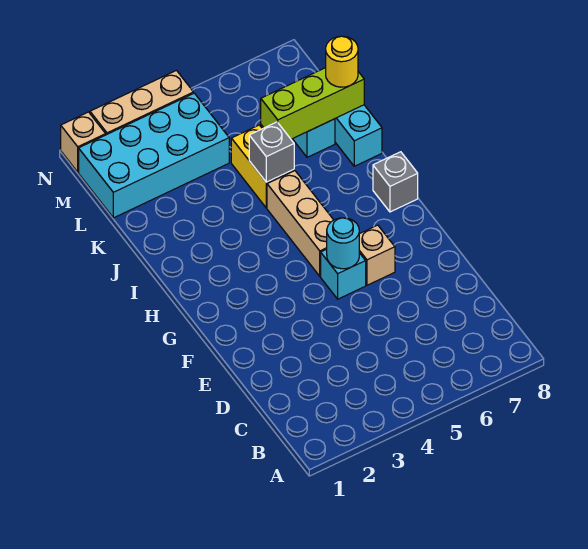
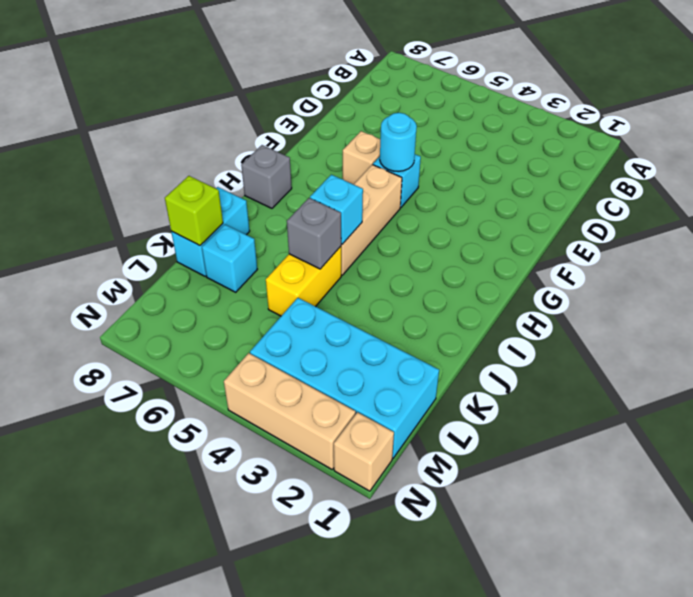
none -> cyan 1x1 brick [310,175,363,244]
lime 1x3 brick [261,68,364,139] -> lime 1x1 brick [165,176,223,246]
yellow 1x1 round brick [326,36,358,87] -> none

